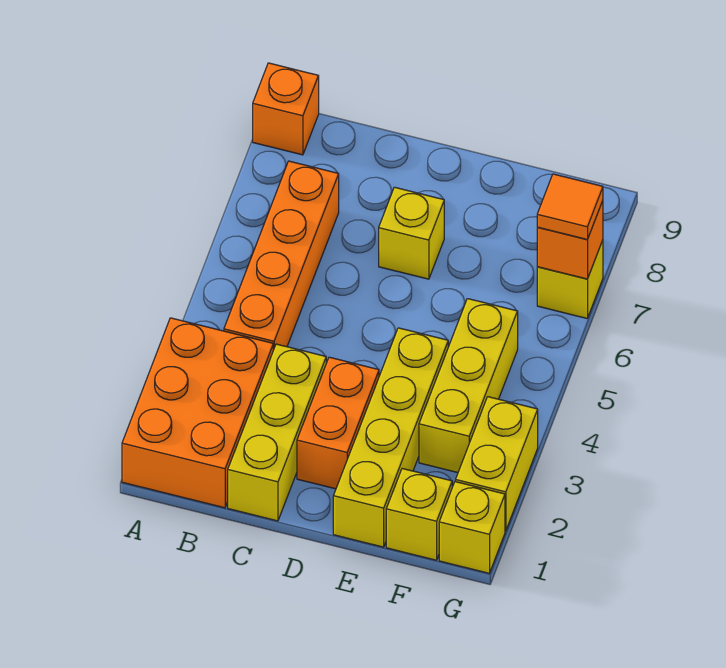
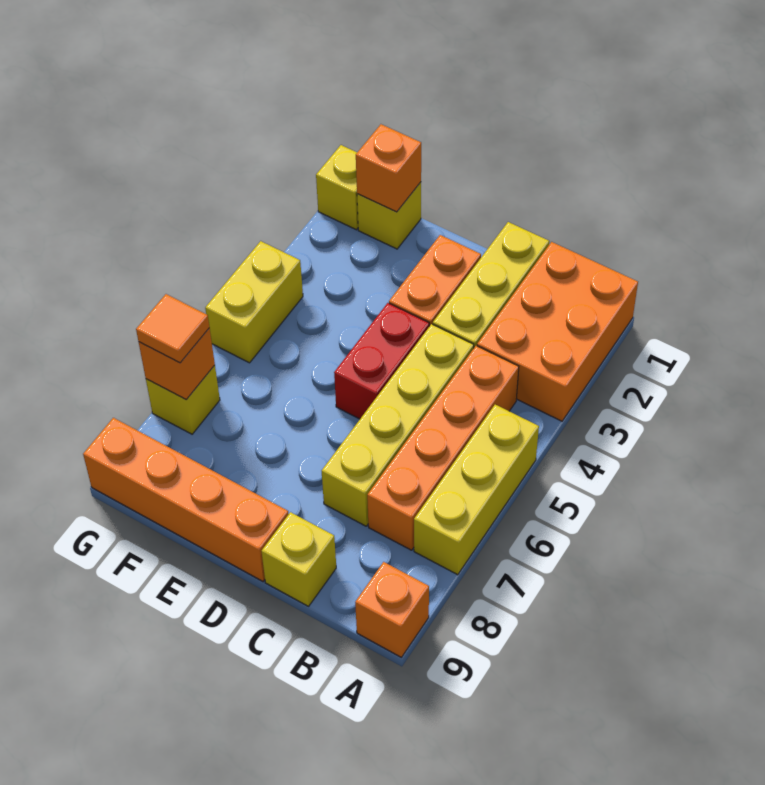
none -> red 1x2 brick [334,303,429,419]
yellow 1x1 brick [379,187,444,279] -> yellow 1x1 brick moved to [261,512,336,606]
none -> orange 1x4 brick [83,418,289,581]
yellow 1x4 brick [333,328,448,547] -> yellow 1x4 brick moved to [322,324,474,526]
none -> orange 1x1 brick [356,124,421,212]
yellow 1x3 brick [419,299,518,473] -> yellow 1x3 brick moved to [414,405,539,575]
yellow 1x2 brick [456,397,538,531] -> yellow 1x2 brick moved to [205,241,303,363]

